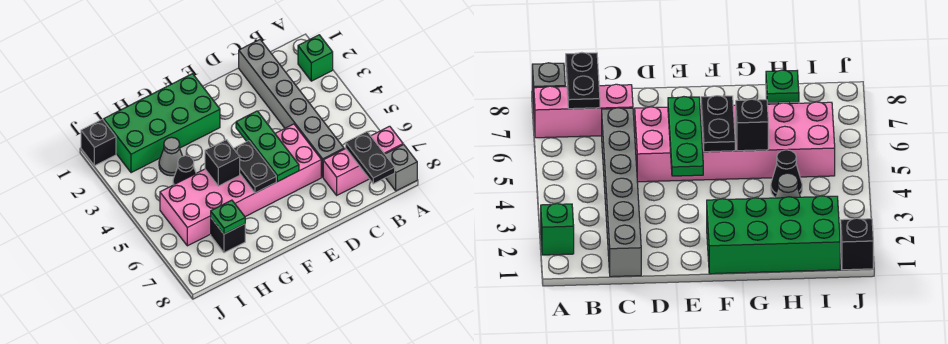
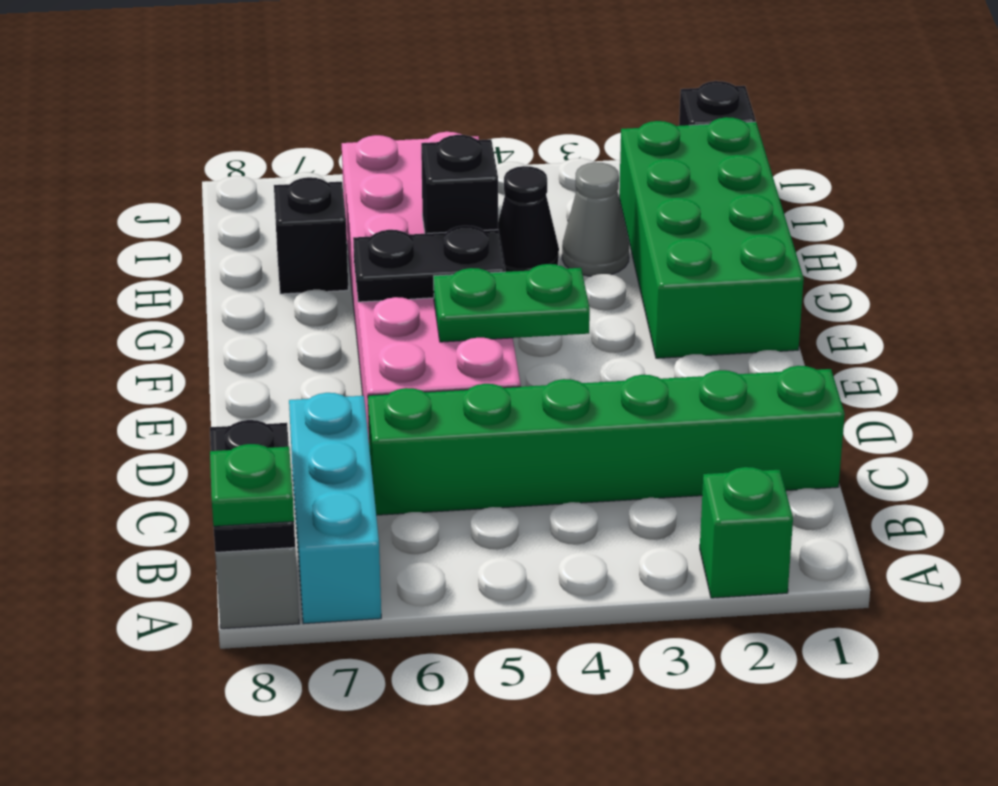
pink 1x3 brick [323,126,403,195] -> cyan 1x3 brick [289,393,381,624]
black 1x2 plate [346,132,395,184] -> black 1x2 plate turned to [210,420,295,552]
grey 1x6 brick [239,40,344,177] -> green 1x6 brick [368,366,845,515]
green 1x3 plate [236,111,299,182] -> green 1x2 plate [434,264,590,342]
green 1x1 plate [211,200,245,234] -> green 1x1 plate moved to [210,444,294,526]

